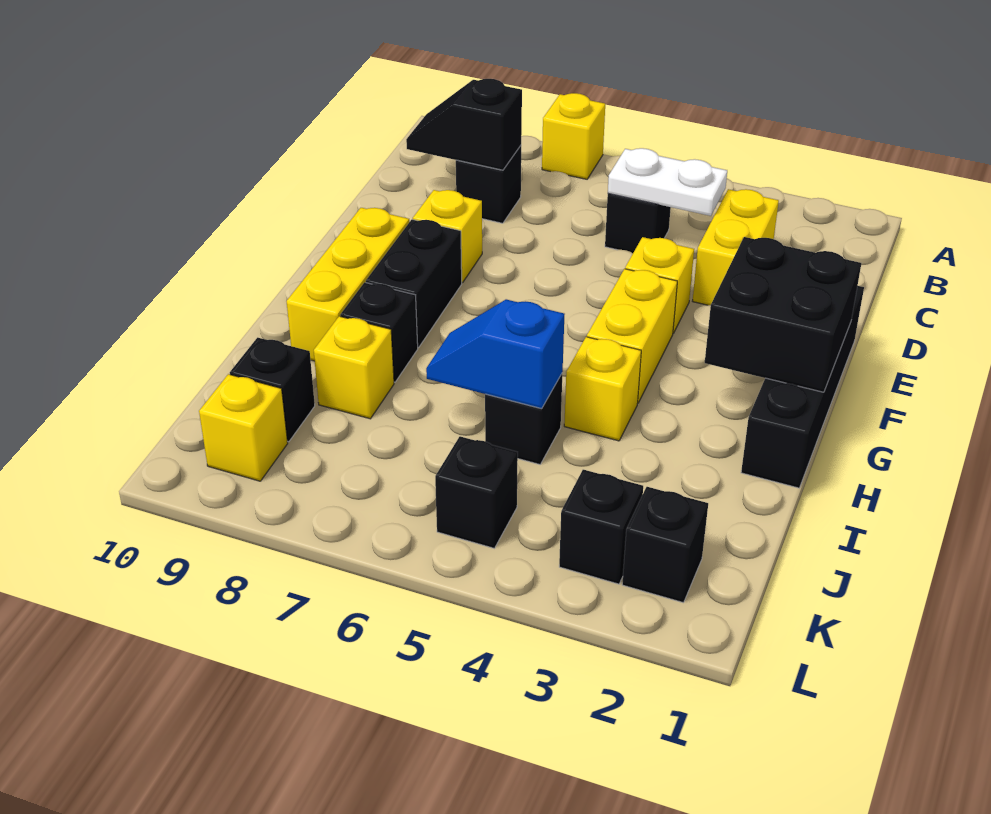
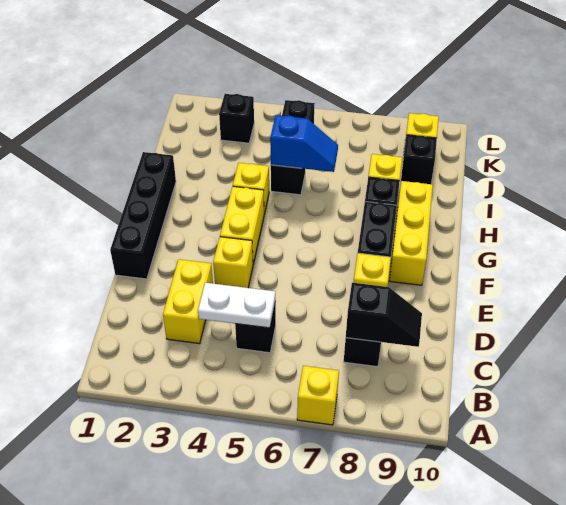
black 2x2 brick [705,237,861,392] -> none
black 1x1 brick [622,487,708,603] -> none

